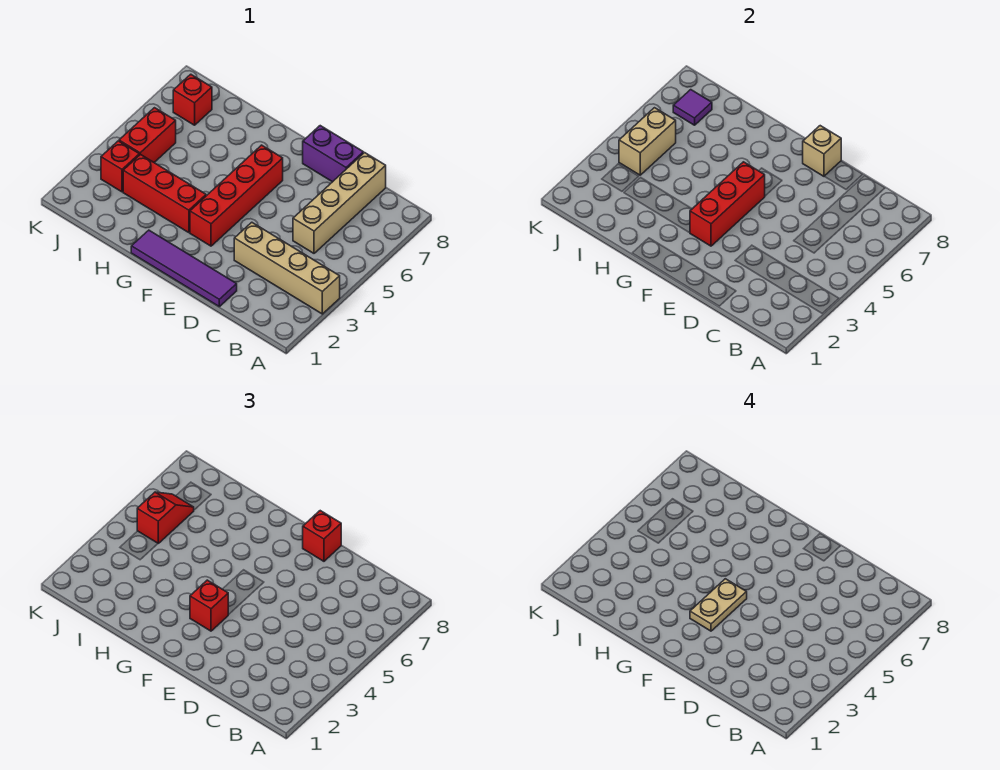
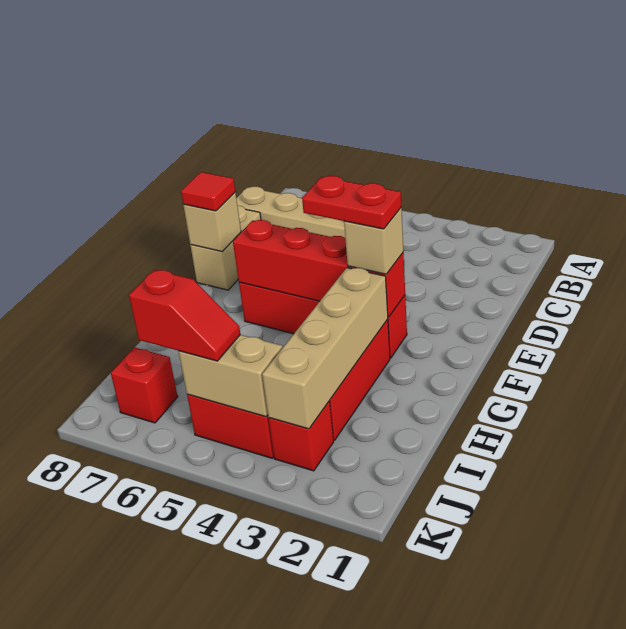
tan 1x4 brick [234,222,340,314] -> tan 1x4 brick moved to [262,268,388,429]
purple 1x4 tile [131,230,237,307] -> none
purple 1x2 brick [303,126,363,182] -> tan 1x2 brick [190,206,261,290]
red 1x1 brick [303,511,341,561] -> red 1x1 tile [181,172,235,211]
red 1x3 brick [690,162,765,246] -> red 1x4 brick [233,220,405,317]
red 1x1 brick [190,580,228,631] -> tan 1x1 brick [344,208,403,274]
tan 1x2 plate [690,579,747,631] -> red 1x2 plate [302,176,401,229]
red 1x2 slope [137,492,194,543] -> red 1x2 slope turned to [129,270,240,361]
purple 1x1 tile [673,90,712,125] -> none

